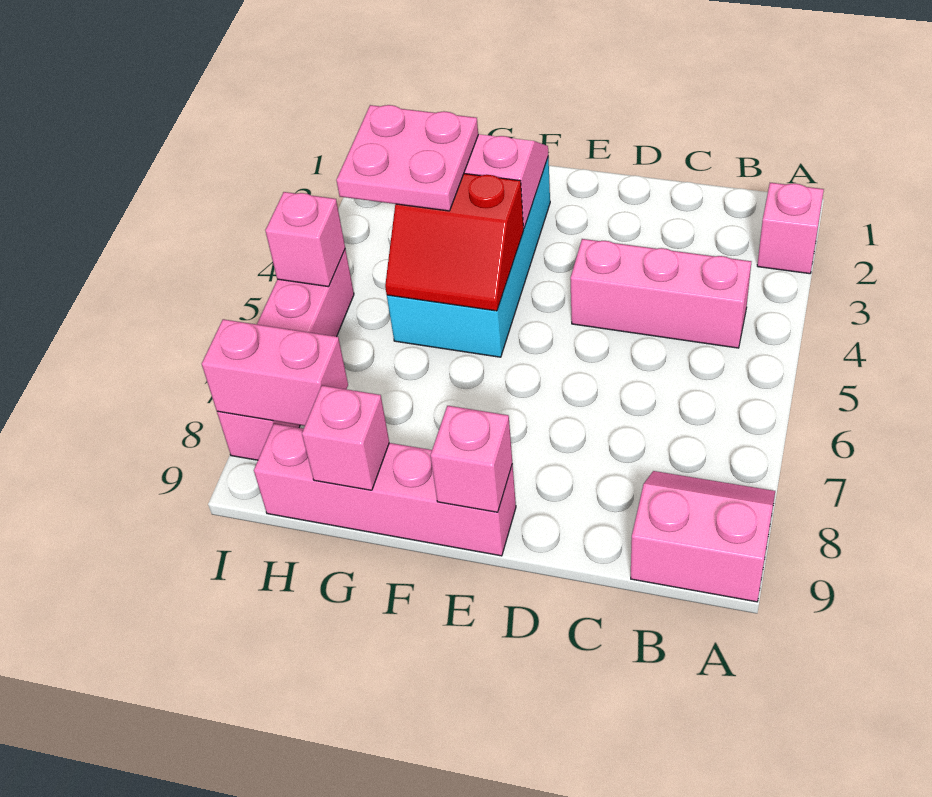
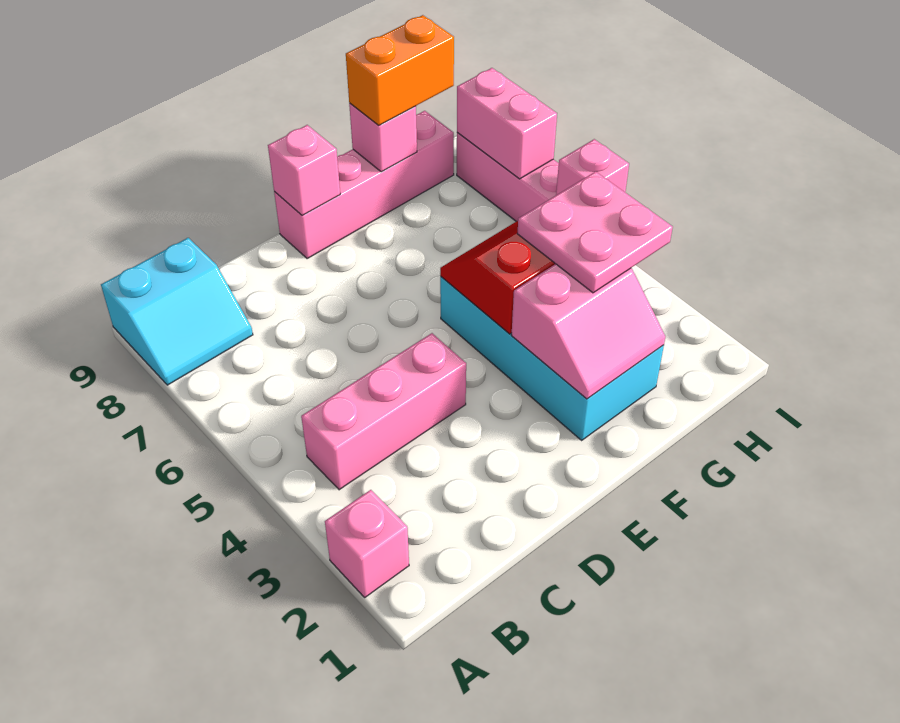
pink 2x2 slope [631,471,775,602] -> cyan 2x2 slope [101,238,253,385]
none -> orange 1x2 brick [346,15,454,125]
pink 1x2 brick [202,319,348,426] -> pink 1x2 brick turned to [457,68,557,179]

